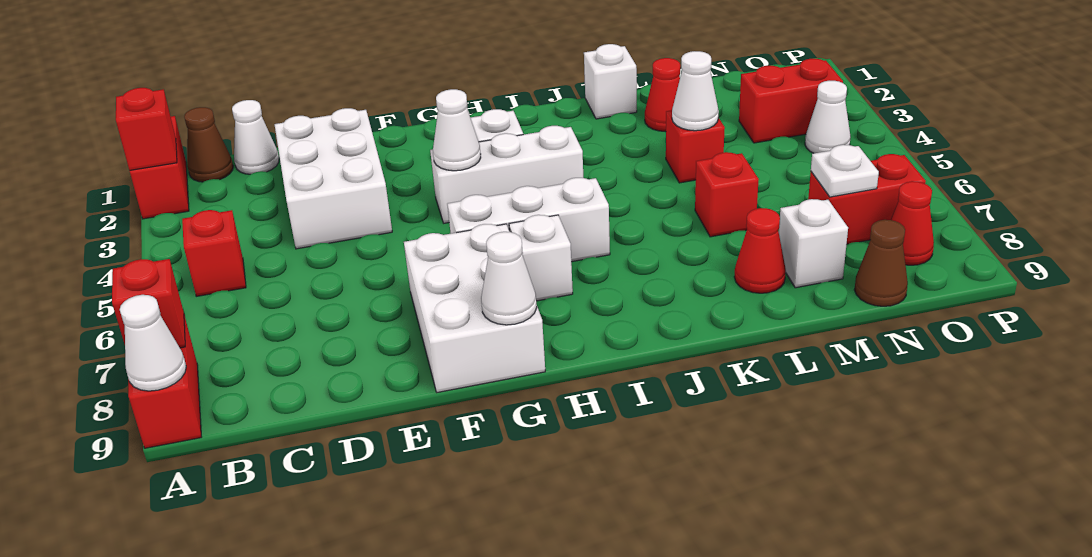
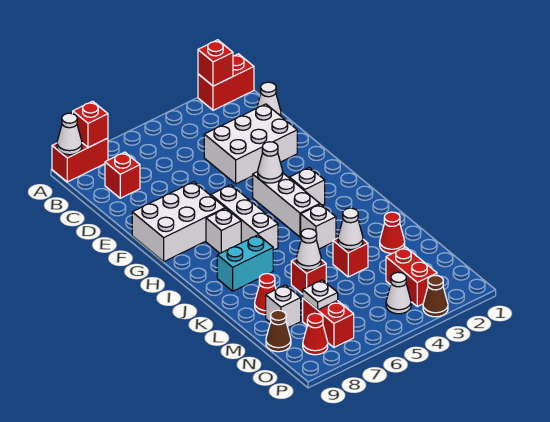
brown 1x1 cone [184,107,233,182] -> brown 1x1 cone moved to [423,275,448,317]
red 1x1 brick [182,210,246,296] -> red 1x1 brick moved to [105,152,140,198]
white 1x1 cone [481,232,537,325] -> white 1x1 cone moved to [296,229,321,270]
none -> cyan 1x2 brick [217,235,273,291]
white 1x1 brick [584,44,637,119] -> white 1x1 brick moved to [301,204,336,249]

